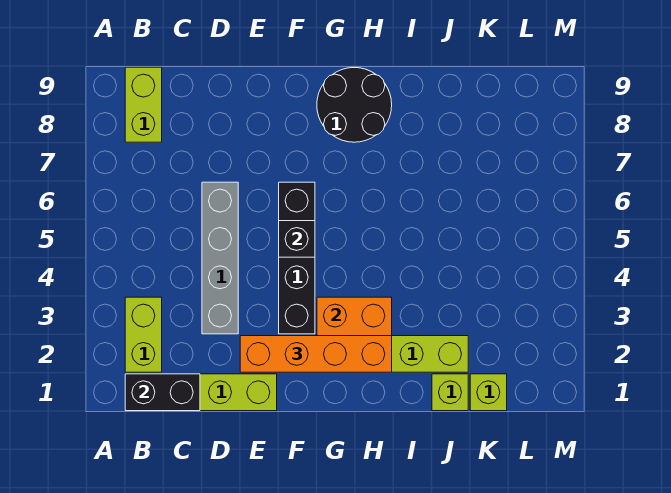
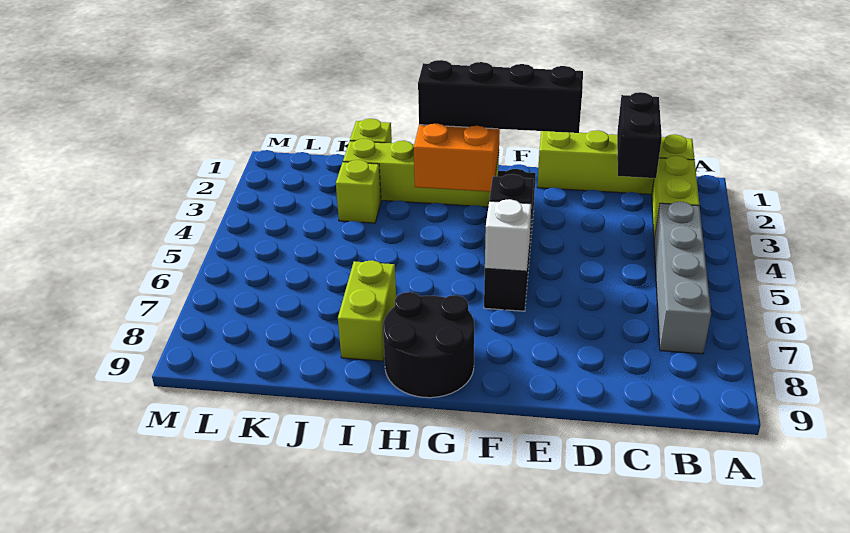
black 1x2 brick [125,374,200,411] -> black 1x2 brick turned to [617,92,662,178]
lime 1x2 brick [125,67,162,142] -> lime 1x2 brick moved to [338,260,396,361]
grey 1x4 brick [202,182,238,334] -> grey 1x4 brick moved to [654,202,711,354]
orange 1x4 brick [240,336,392,372] -> black 1x4 brick [418,60,583,133]
none -> white 1x1 brick [485,199,531,271]
lime 1x1 brick [470,374,507,411] -> lime 1x1 brick moved to [336,160,381,223]

